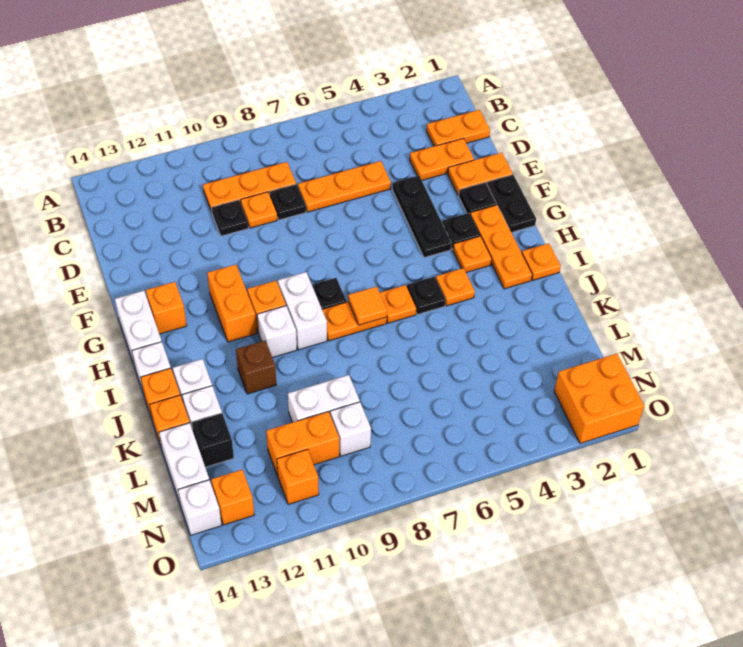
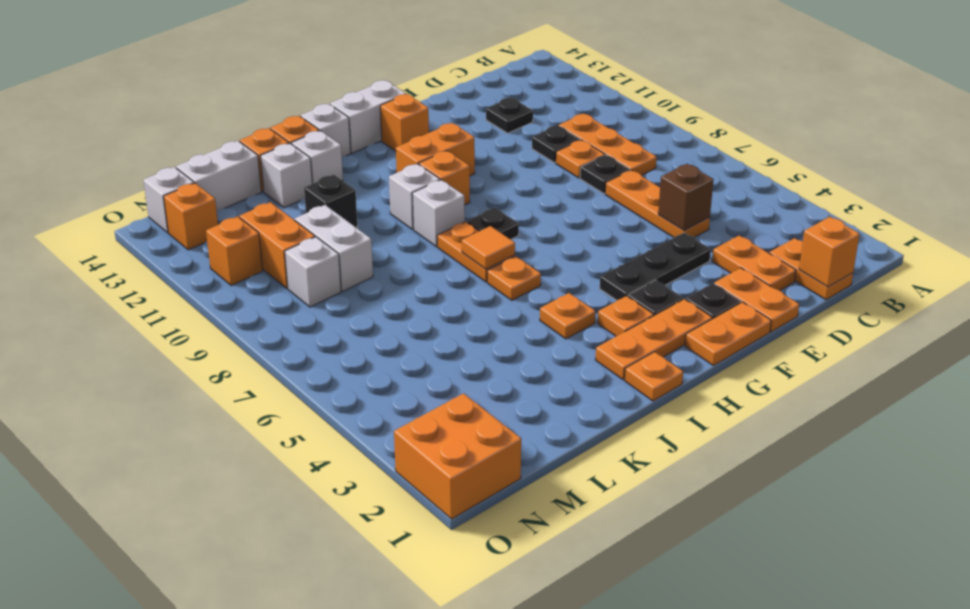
none -> orange 1x1 brick [799,217,859,287]
black 1x2 plate [487,175,536,233] -> orange 1x2 plate [685,302,771,366]
white 1x2 brick [278,272,327,350] -> white 1x1 brick [412,180,465,246]
black 1x1 plate [407,277,446,315] -> black 1x1 plate moved to [486,97,533,133]
brown 1x1 brick [236,341,276,394] -> brown 1x1 brick moved to [658,164,714,231]
black 1x1 brick [192,413,234,467] -> black 1x1 brick moved to [304,175,357,228]

